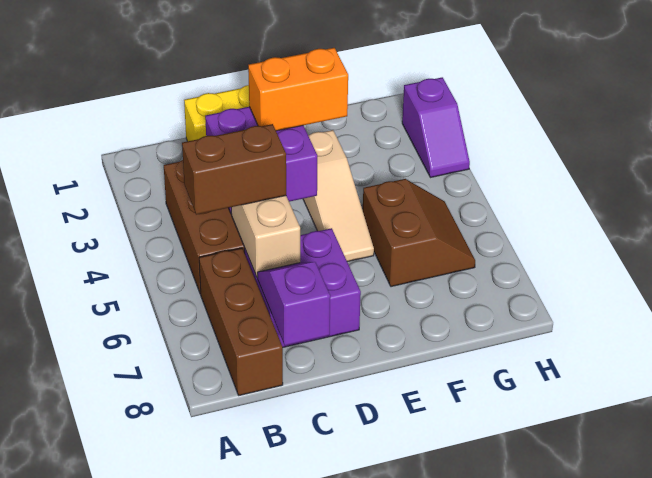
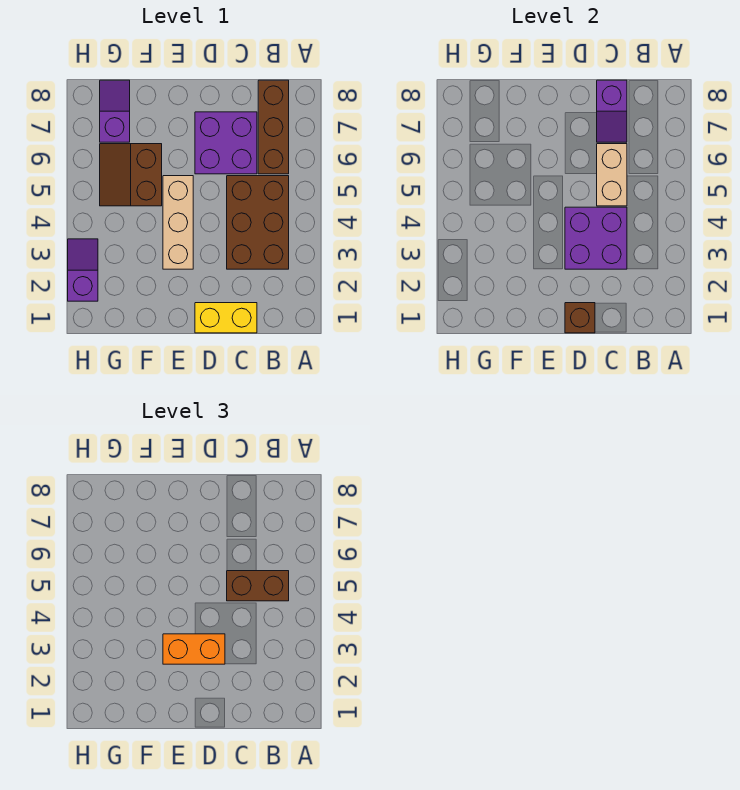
none -> brown 1x1 brick [565,303,595,333]
tan 1x3 slope [303,130,374,262] -> tan 1x3 brick [163,176,193,269]
none -> purple 1x2 slope [100,80,130,142]

